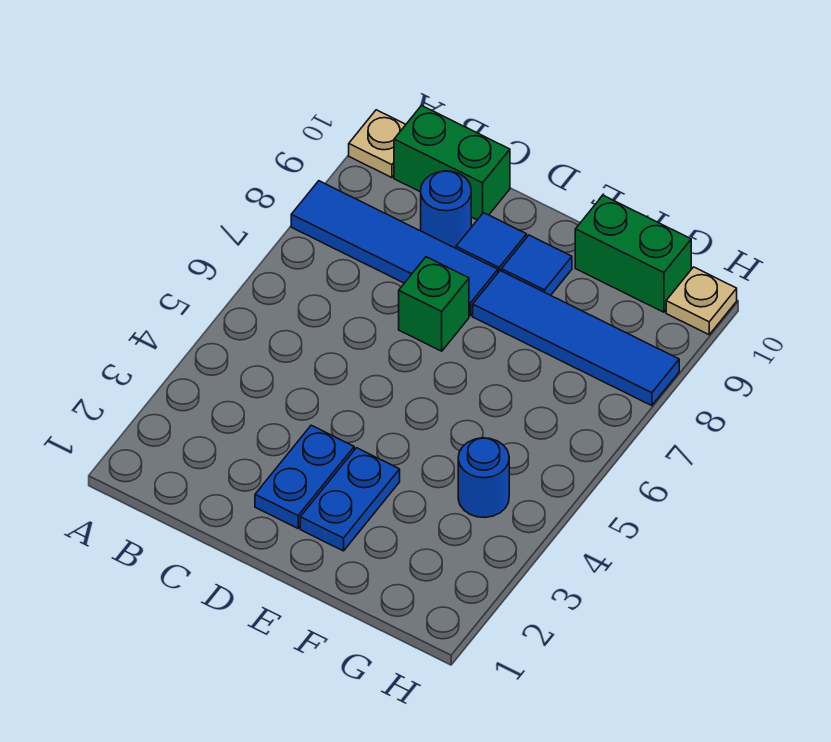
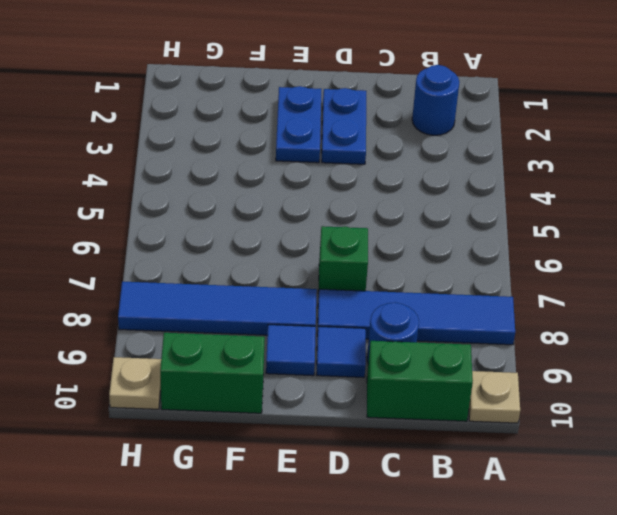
blue 1x1 round brick [458,438,509,518] -> blue 1x1 round brick moved to [412,65,459,135]

